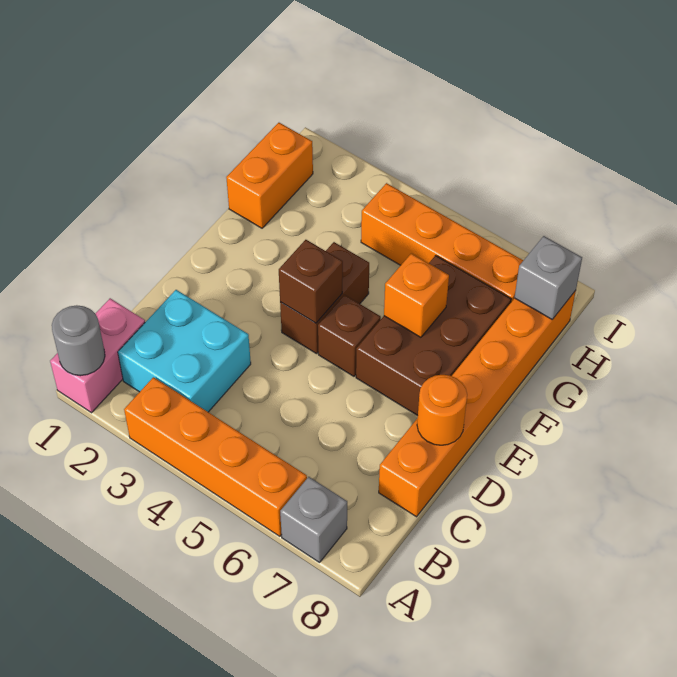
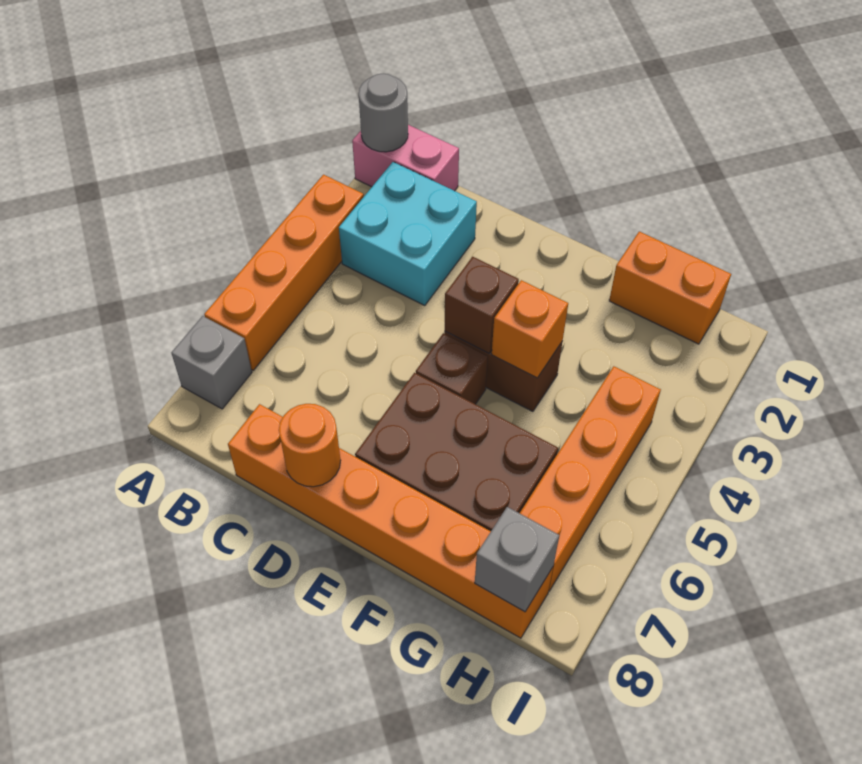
orange 1x1 brick [384,253,449,337] -> orange 1x1 brick moved to [492,280,568,378]

